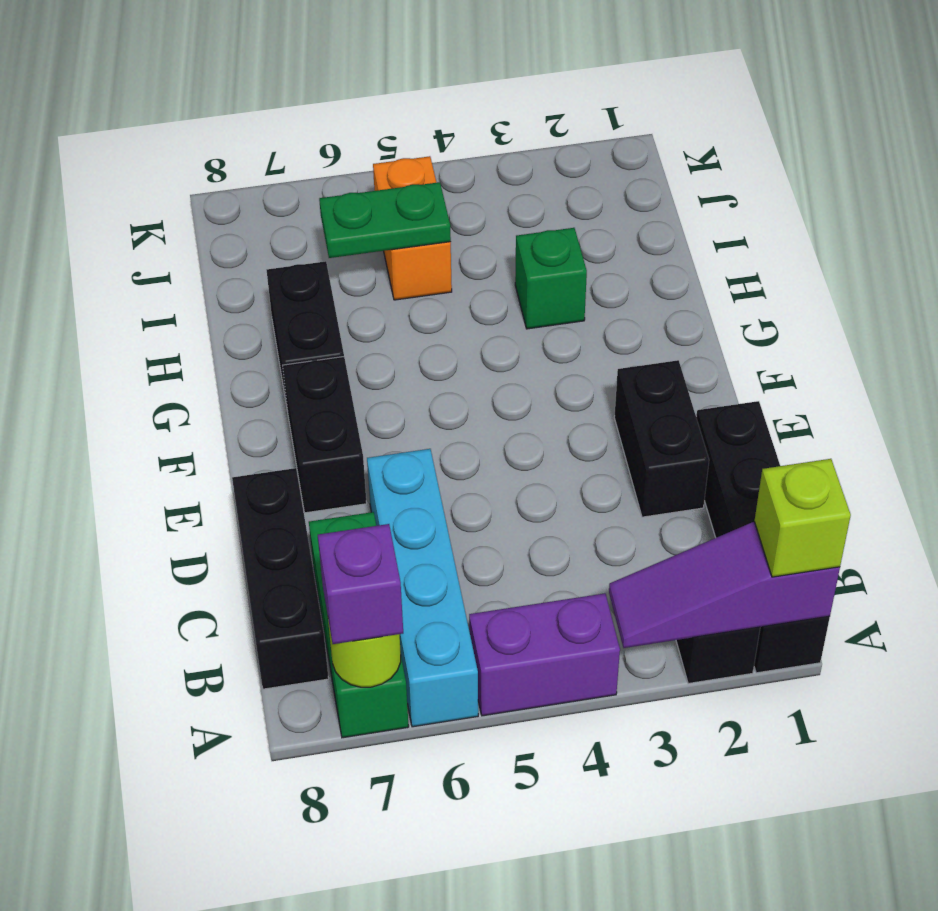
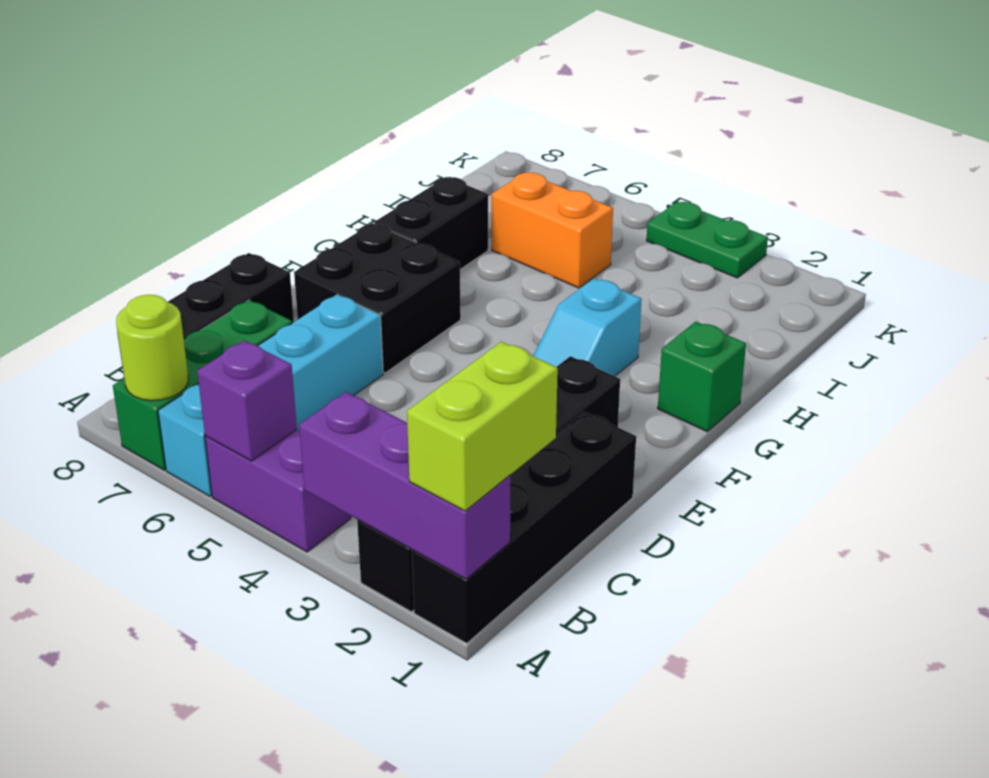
purple 1x3 slope [609,522,840,648] -> purple 1x3 brick [299,392,511,579]
lime 1x1 brick [754,459,851,577] -> lime 1x2 brick [407,342,558,511]
purple 1x1 brick [318,524,403,644] -> purple 1x1 brick moved to [197,340,297,461]
black 1x2 brick [282,357,367,513] -> black 2x2 brick [294,223,461,373]
none -> cyan 1x2 slope [533,278,642,376]
green 1x1 brick [515,228,587,329] -> green 1x1 brick moved to [658,322,746,432]
orange 1x2 brick [373,156,452,300] -> orange 1x2 brick turned to [492,172,613,288]
green 1x2 plate [319,182,451,258] -> green 1x2 plate moved to [646,201,768,278]

